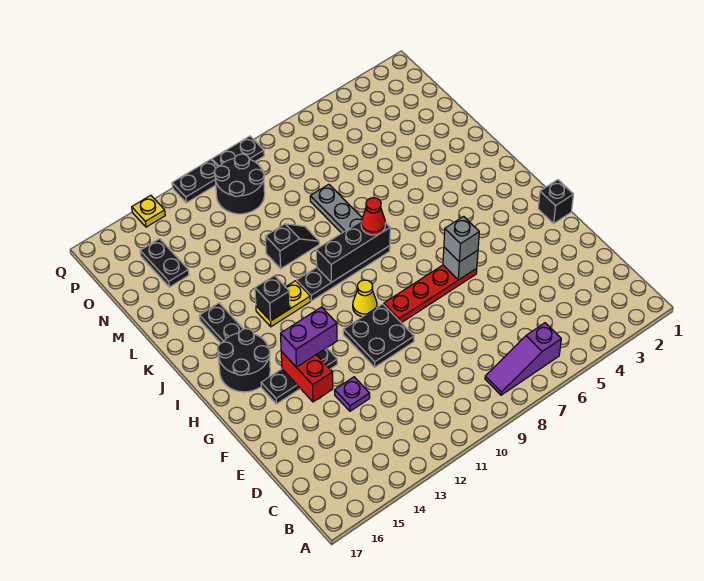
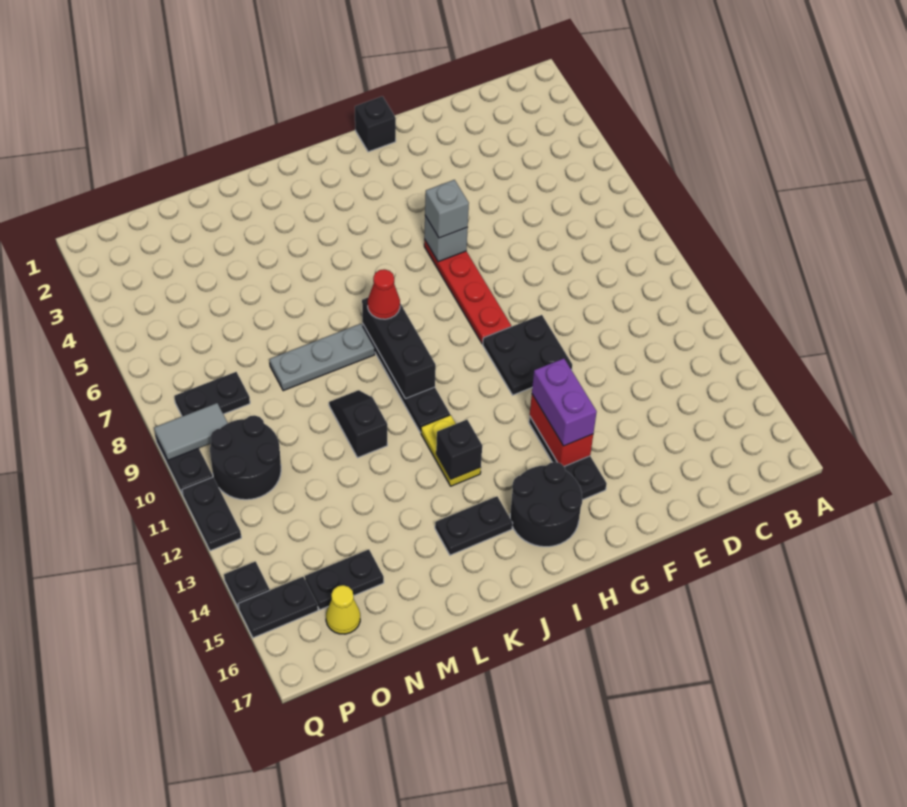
purple 1x3 slope [485,323,561,395] -> none
purple 1x1 plate [335,377,370,411] -> none
red 1x2 brick [281,352,333,402] -> red 1x2 brick turned to [530,394,593,466]
yellow 1x1 cone [353,280,377,317] -> yellow 1x1 cone moved to [326,585,360,634]
none -> black 1x2 plate [174,372,250,416]
none -> grey 1x2 tile [154,403,228,460]
none -> black 1x2 plate [238,577,318,638]
yellow 1x1 plate [132,195,165,227] -> black 1x1 plate [224,561,270,608]

